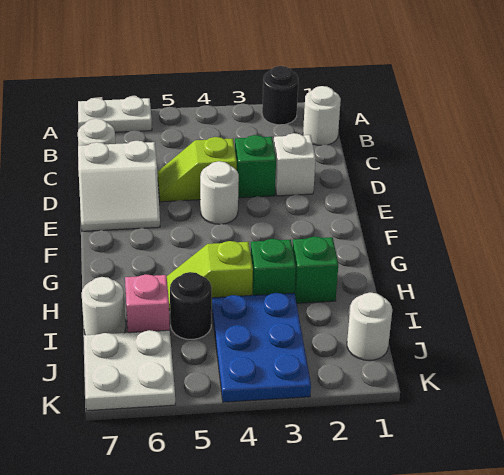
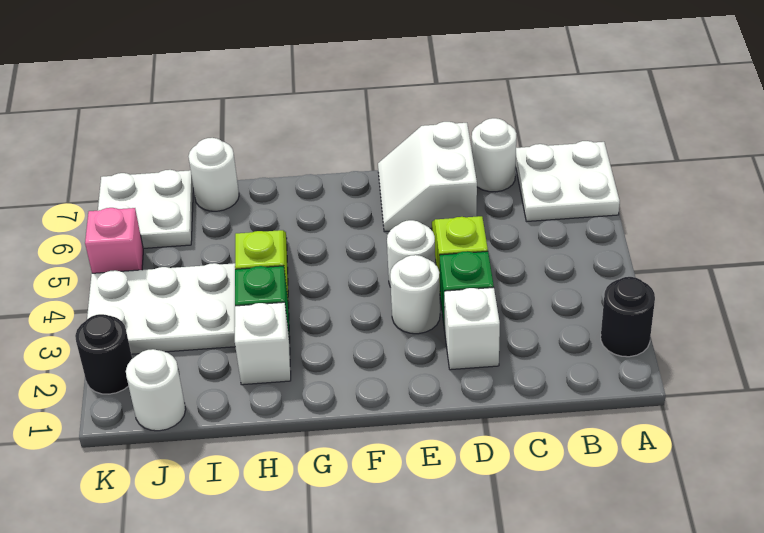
white 1x2 plate [78,96,152,132] -> white 2x2 plate [516,141,620,222]
white 1x1 round brick [303,86,341,145] -> white 1x1 round brick moved to [390,255,440,334]
green 1x1 brick [292,237,338,303] -> white 1x1 brick [235,302,291,385]
blue 2x3 plate [212,293,311,402] -> white 2x3 plate [87,263,235,354]
black 1x1 round brick [170,272,212,339] -> black 1x1 round brick moved to [75,314,132,394]
pink 1x1 brick [125,274,170,333] -> pink 1x1 brick moved to [85,208,143,273]

